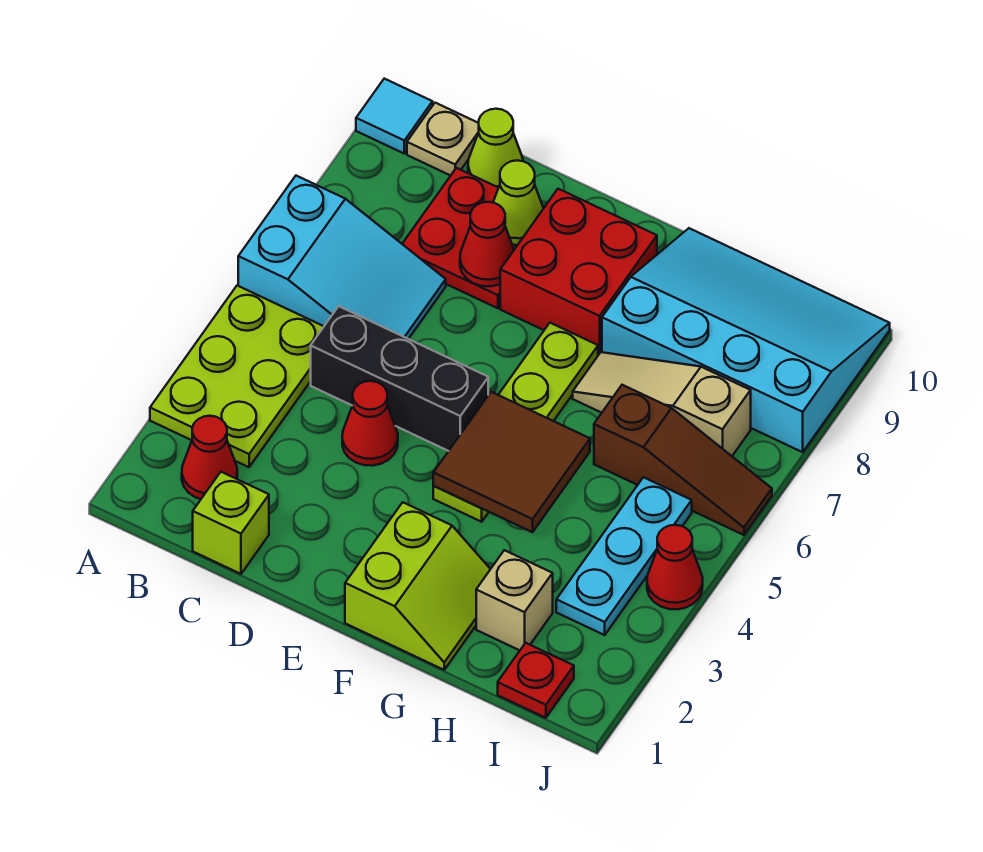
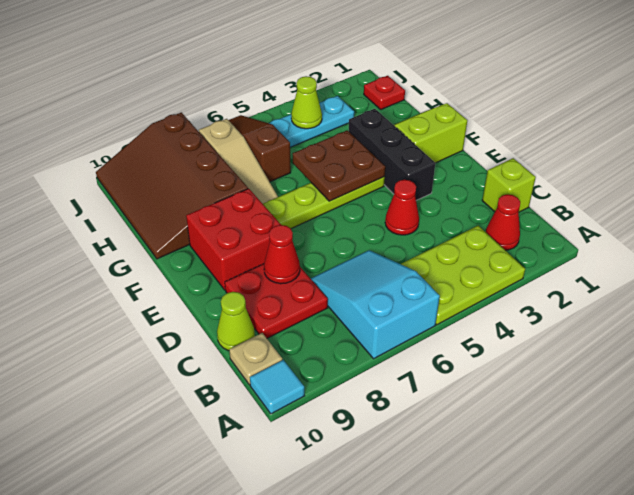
black 1x3 brick [311,306,488,451] -> black 1x3 brick moved to [349,109,435,200]
lime 1x1 cone [493,160,543,245] -> lime 1x1 cone moved to [291,76,322,129]
brown 2x2 tile [433,392,590,532] -> brown 2x2 plate [293,130,385,201]
cyan 3x4 slope [602,228,890,452] -> brown 3x4 slope [96,112,248,259]
tan 1x1 brick [476,550,553,650] -> none
red 1x1 cone [647,525,703,609] -> none

